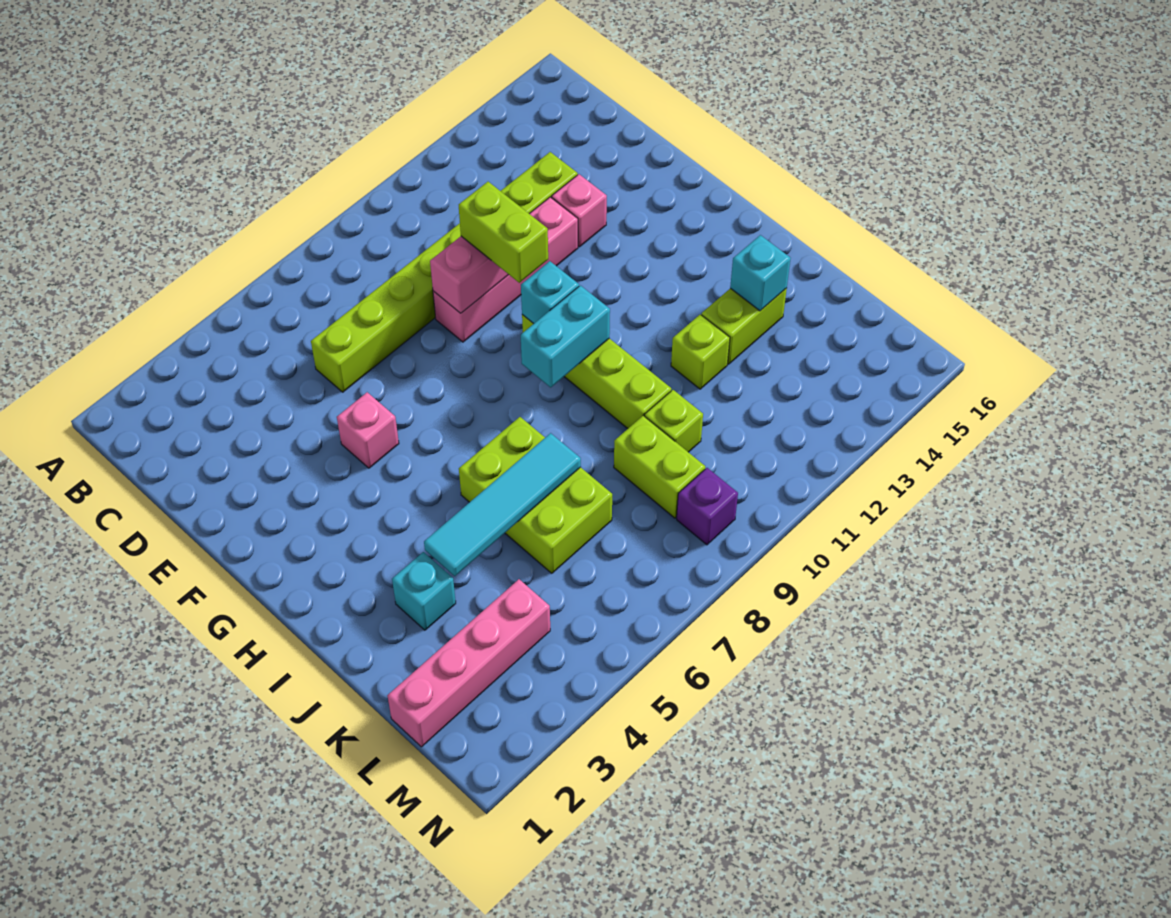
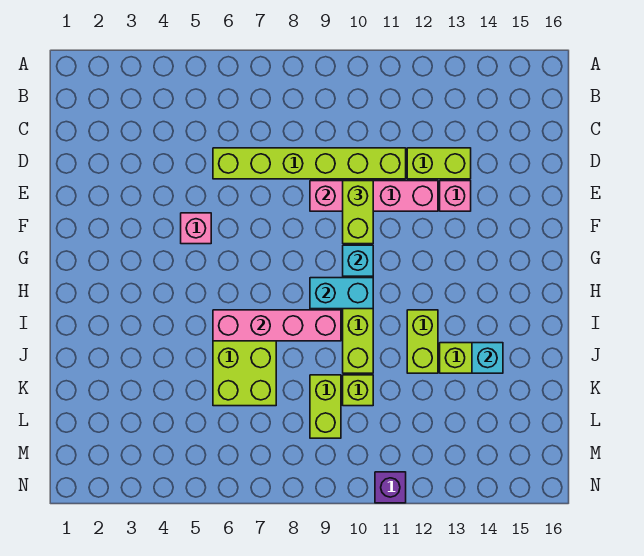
cyan 1x1 brick [392,552,456,630] -> none
cyan 1x4 tile [424,433,581,576] -> none
lime 1x1 brick [671,314,730,389] -> lime 1x2 brick [407,310,438,373]
pink 1x4 brick [387,579,550,747] -> pink 1x4 brick moved to [213,310,341,341]
purple 1x1 brick [677,468,738,545] -> purple 1x1 brick moved to [375,472,406,503]

